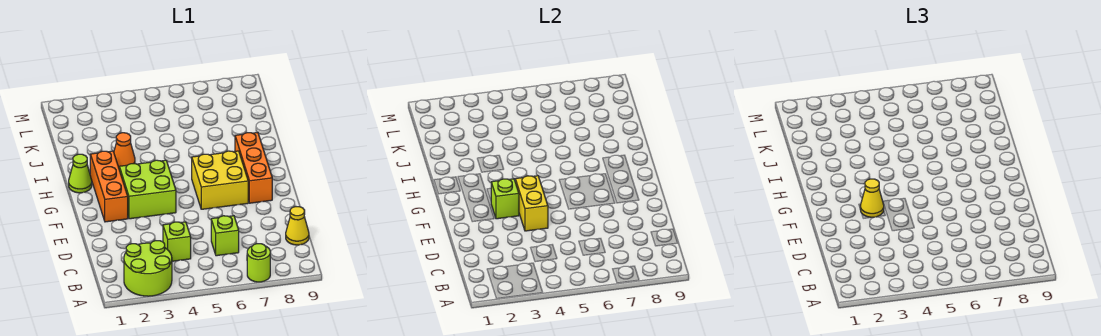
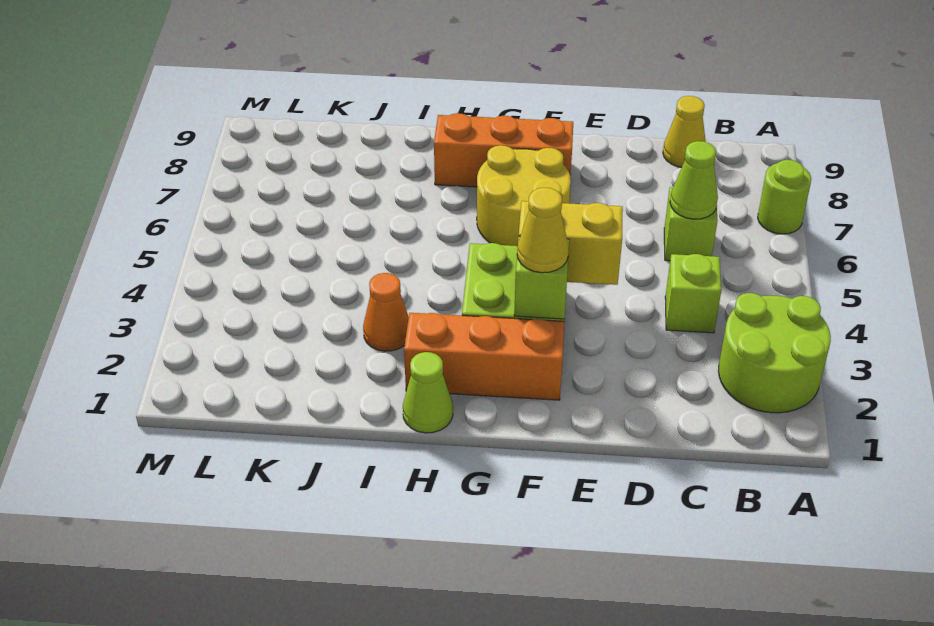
none -> lime 1x1 cone [670,141,718,219]
yellow 2x2 brick [192,151,248,209] -> yellow 2x2 round brick [477,145,571,246]

